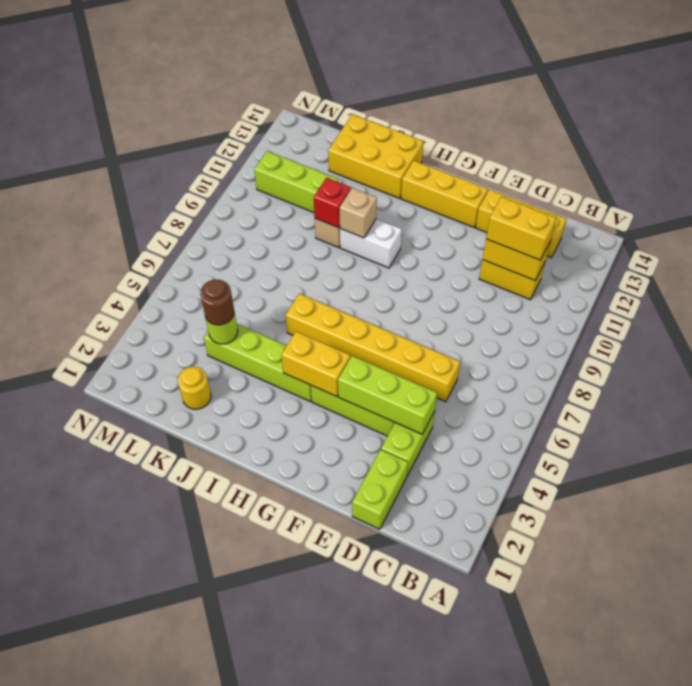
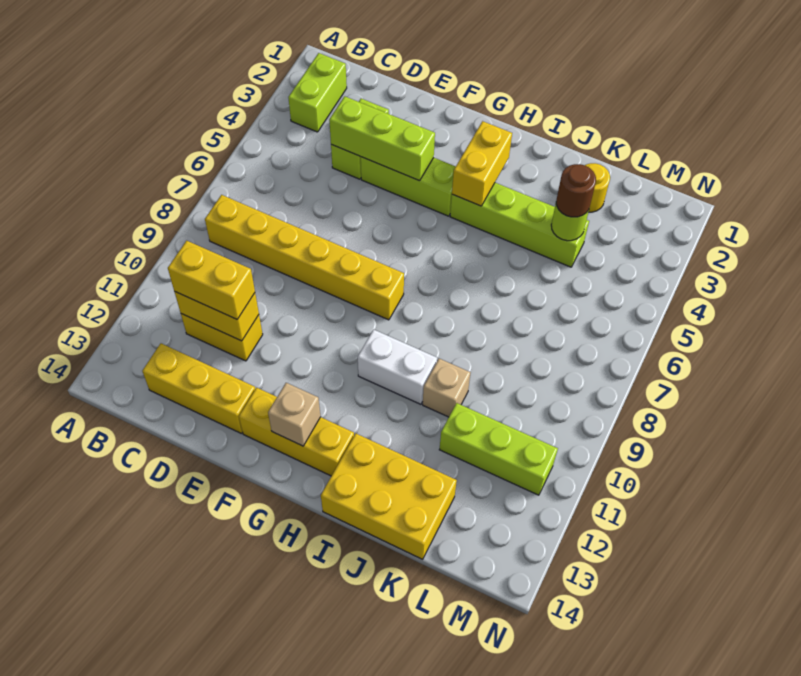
lime 1x2 brick [352,450,408,529] -> lime 1x2 brick moved to [288,53,347,132]
yellow 1x6 brick [286,294,460,402] -> yellow 1x6 brick moved to [205,195,404,320]
yellow 1x2 brick [282,332,350,397] -> yellow 1x2 brick turned to [452,121,512,206]
tan 1x1 brick [340,188,377,238] -> tan 1x1 brick moved to [268,383,320,446]
red 1x1 brick [314,178,351,228] -> none

